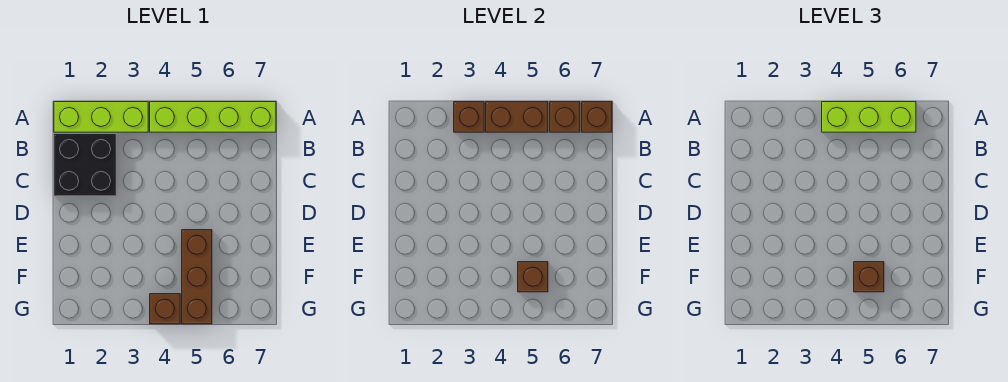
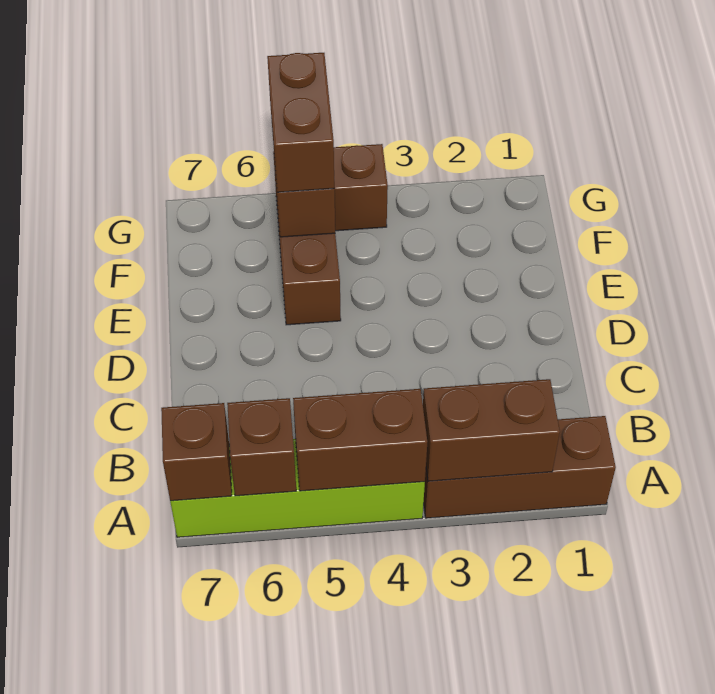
lime 1x3 brick [54,102,148,132] -> brown 1x3 brick [424,416,616,518]
brown 1x1 brick [454,102,484,132] -> brown 1x2 brick [423,379,560,481]
lime 1x3 brick [822,102,916,132] -> none
black 2x2 brick [54,134,116,196] -> none
brown 1x1 brick [854,262,884,292] -> brown 1x2 brick [267,53,334,193]

